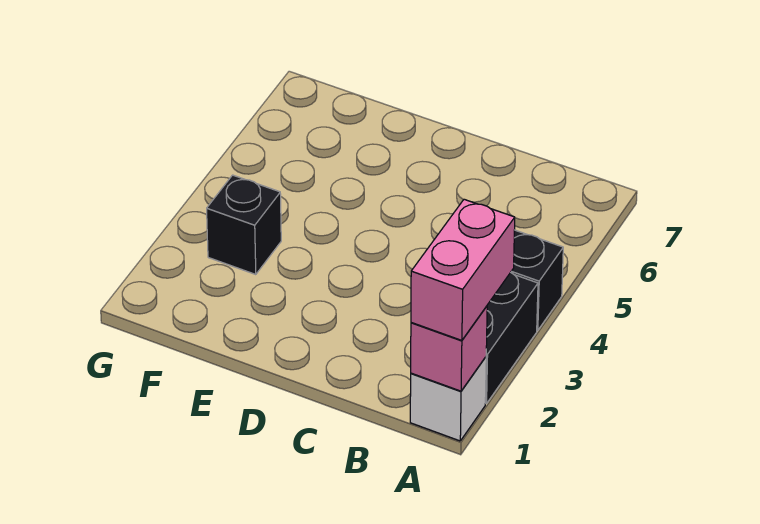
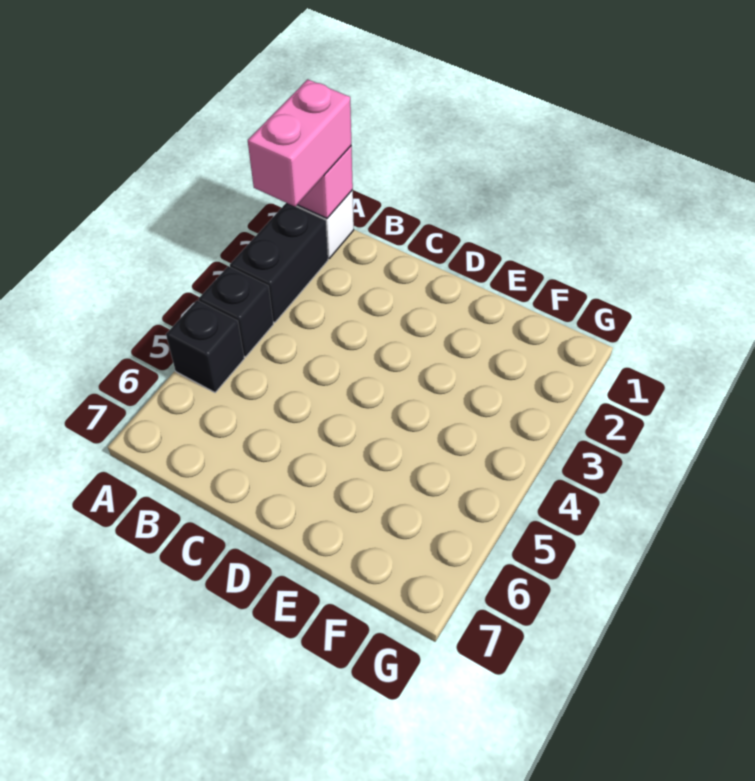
black 1x1 brick [207,175,281,275] -> black 1x1 brick moved to [166,300,244,393]

